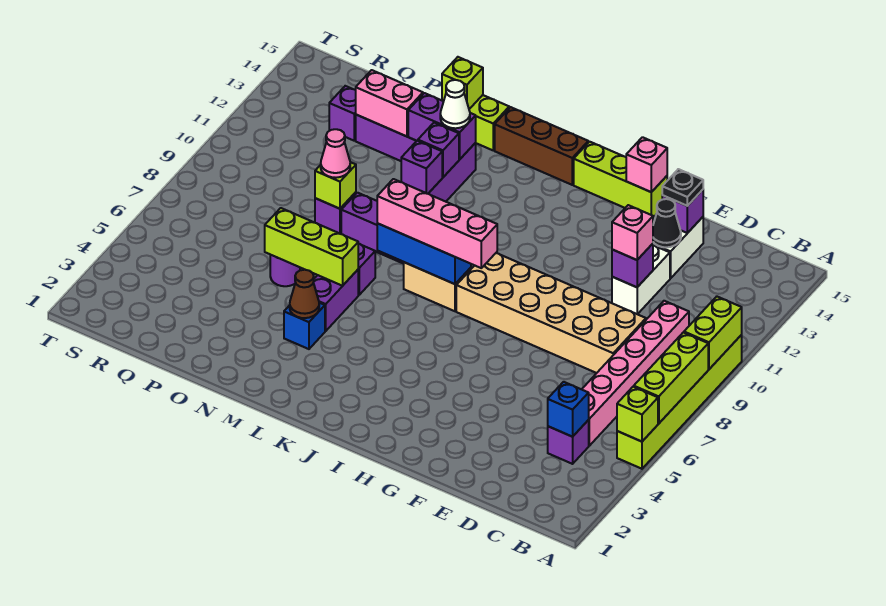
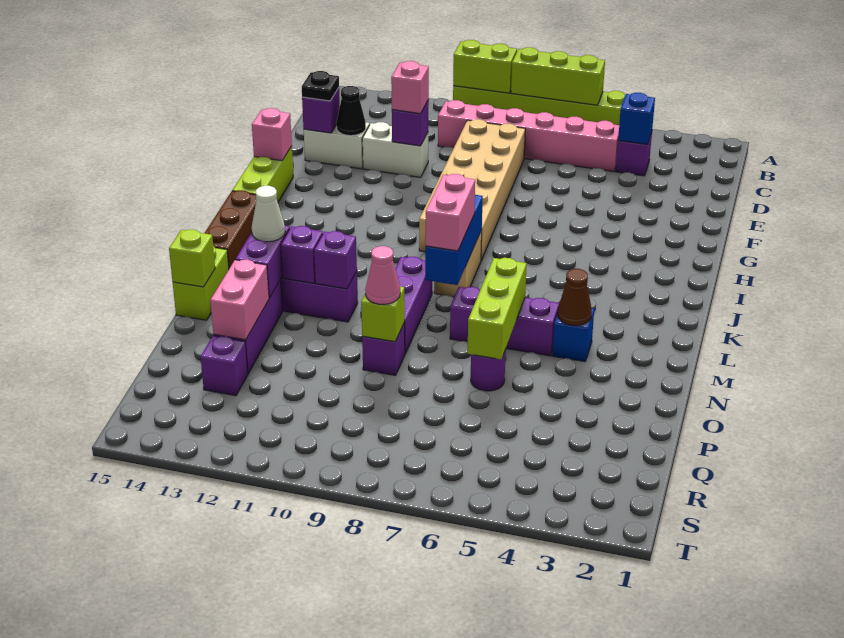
lime 1x1 brick [617,387,658,442] -> none
pink 1x4 brick [377,179,497,268] -> pink 1x2 brick [425,174,475,251]

